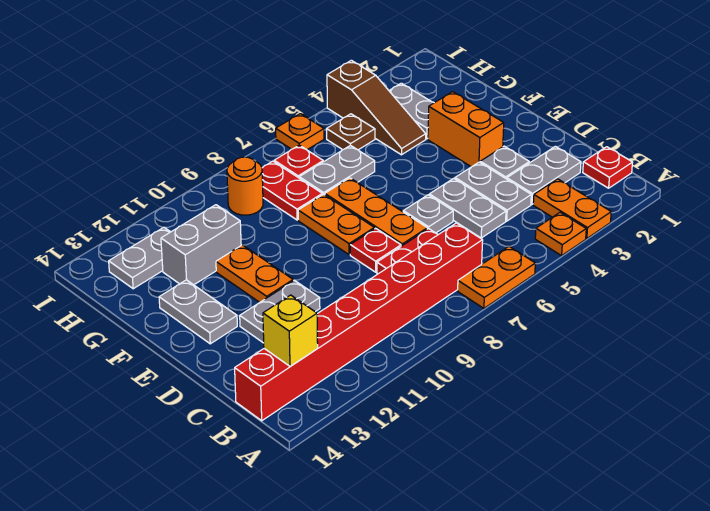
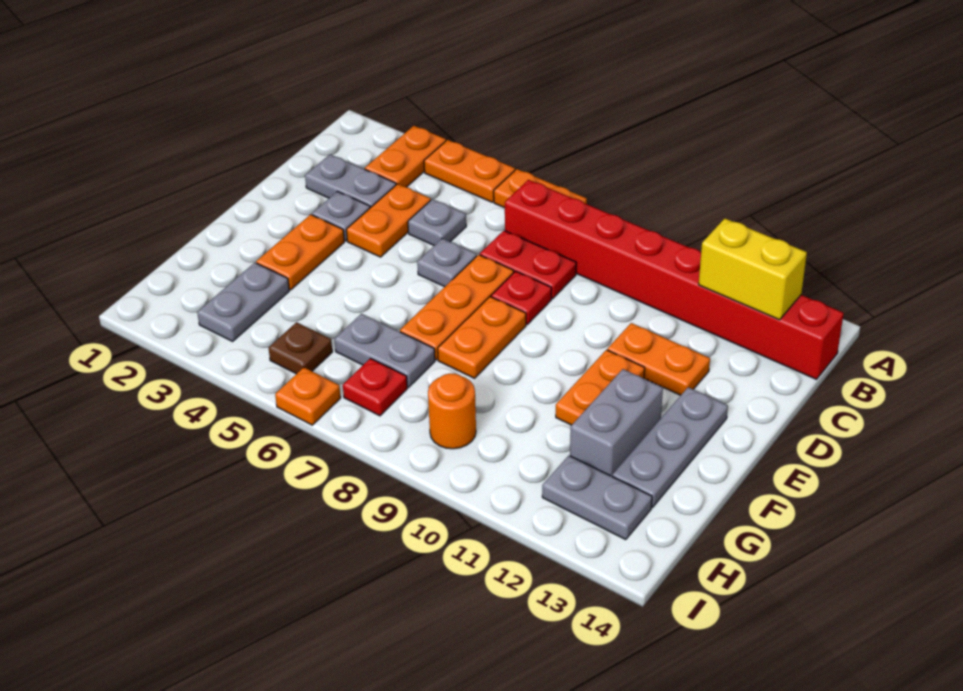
orange 1x1 plate [535,212,586,256] -> orange 1x2 plate [424,140,515,202]
red 1x1 plate [583,147,633,188] -> none
yellow 1x1 brick [263,295,318,366] -> yellow 1x2 brick [699,219,807,320]
grey 1x2 plate [455,162,531,221] -> orange 1x2 plate [346,184,431,257]
grey 1x2 plate [429,178,506,238] -> grey 1x1 plate [408,199,466,245]
grey 1x2 plate [240,281,320,343] -> orange 1x2 plate [607,323,710,395]
orange 1x2 brick [428,92,504,167] -> orange 1x2 plate [256,215,344,290]
grey 1x2 plate [159,280,237,344] -> grey 1x3 plate [612,387,728,508]
brown 1x3 slope [327,60,426,155] -> none
red 1x2 plate [262,161,322,220] -> none
grey 1x2 brick [161,205,241,285] -> grey 1x2 brick turned to [570,369,663,476]

